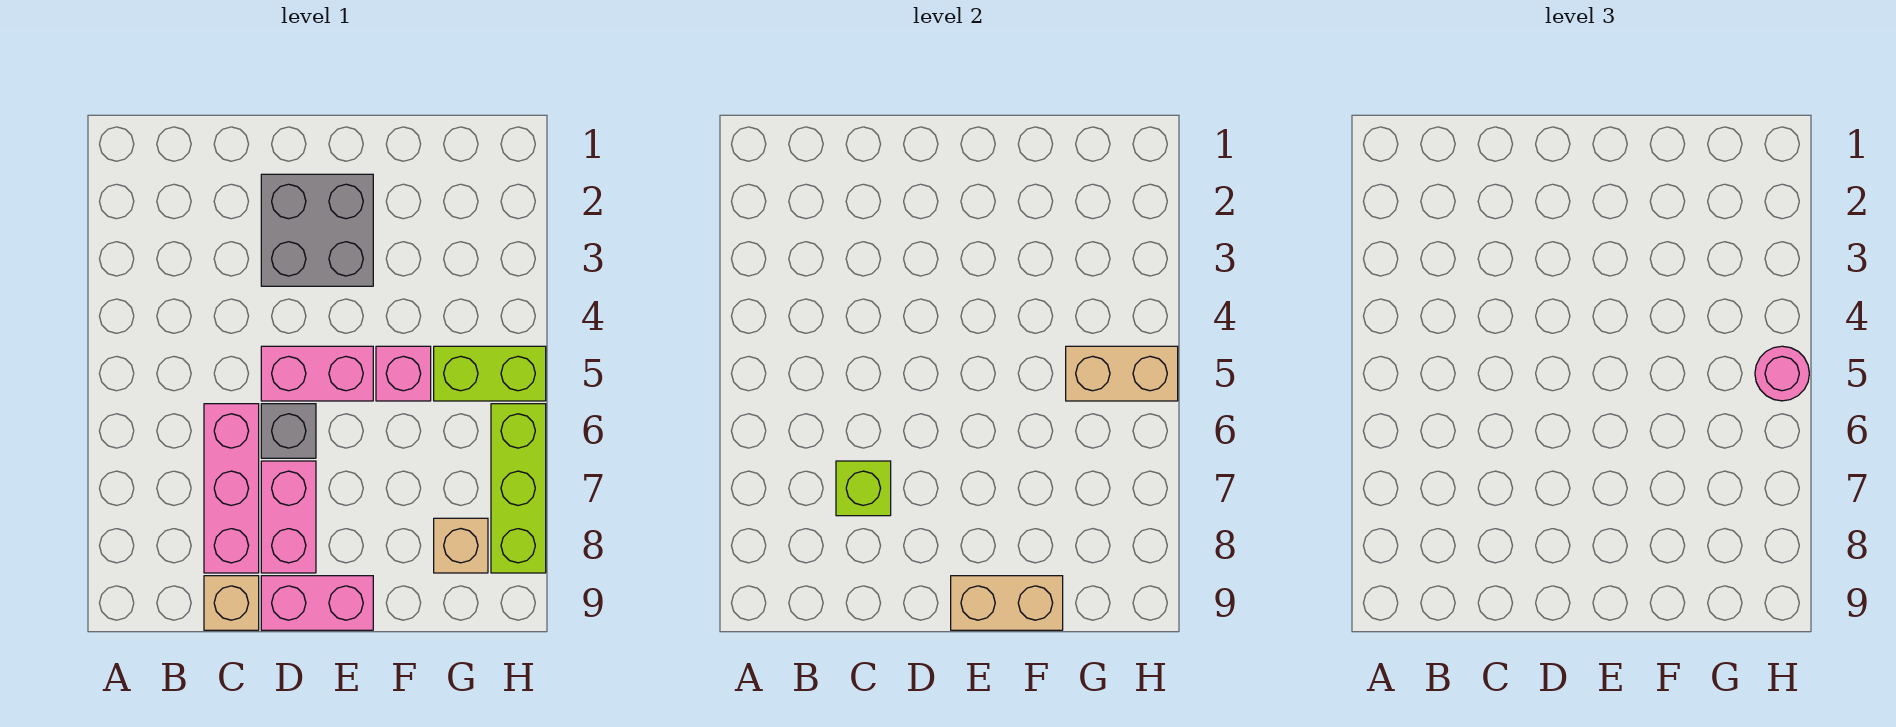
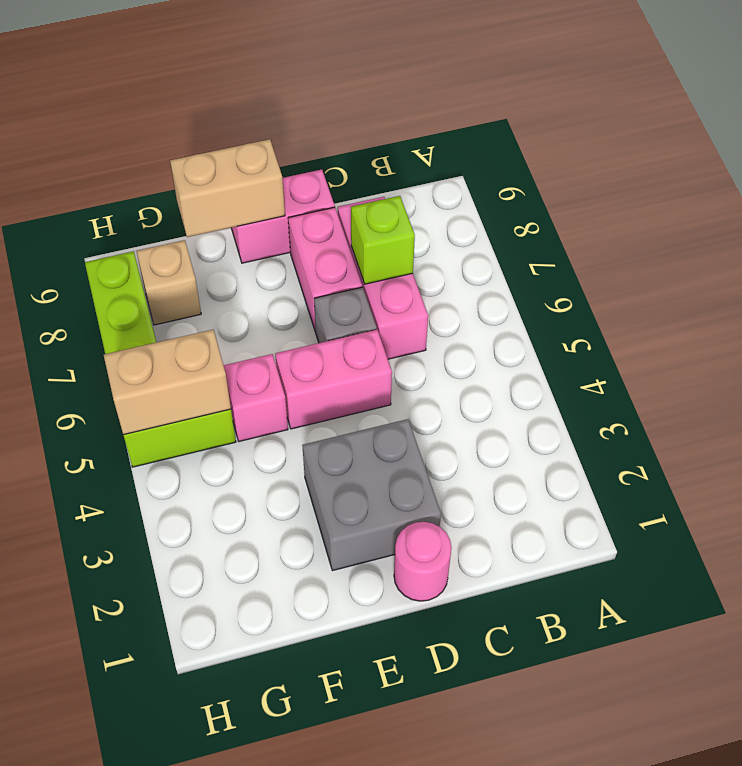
tan 1x1 brick [204,576,259,630] -> none
pink 1x1 round brick [1755,346,1809,401] -> pink 1x1 round brick moved to [394,522,451,601]

